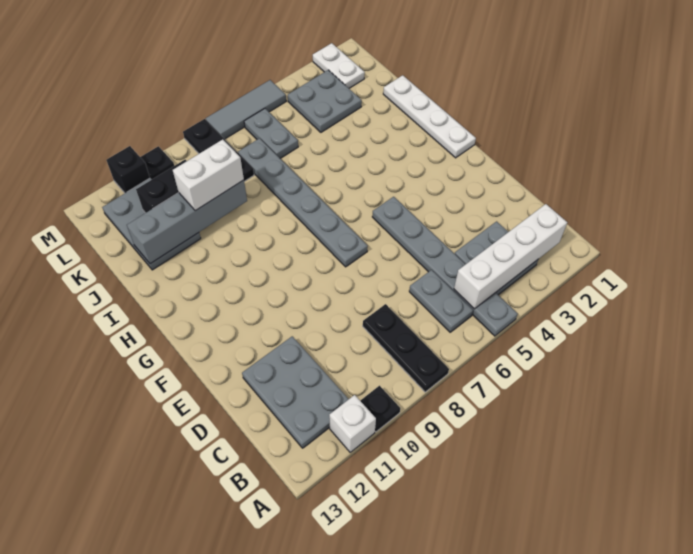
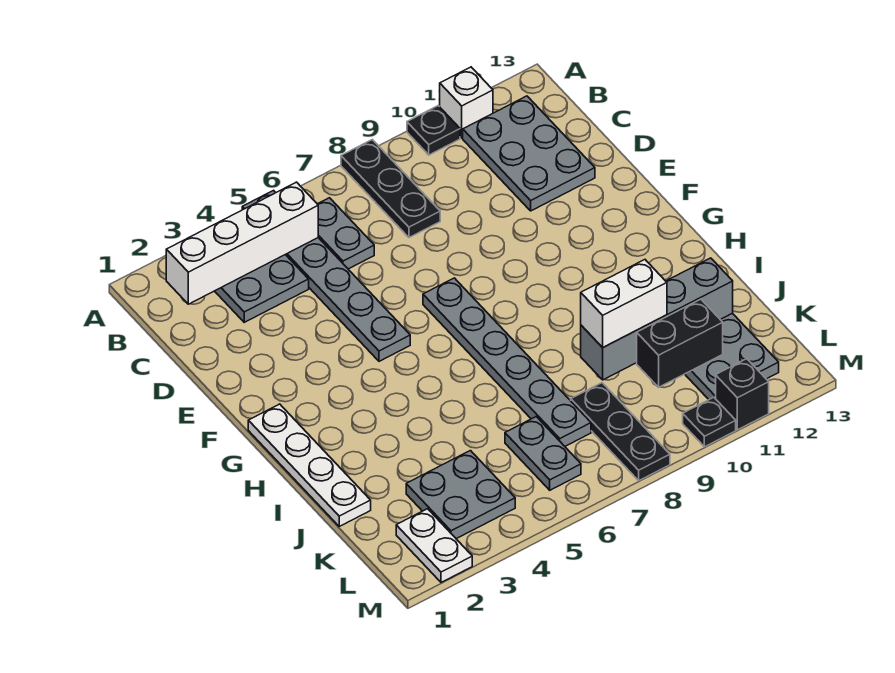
grey 1x3 tile [206,80,286,139] -> none

